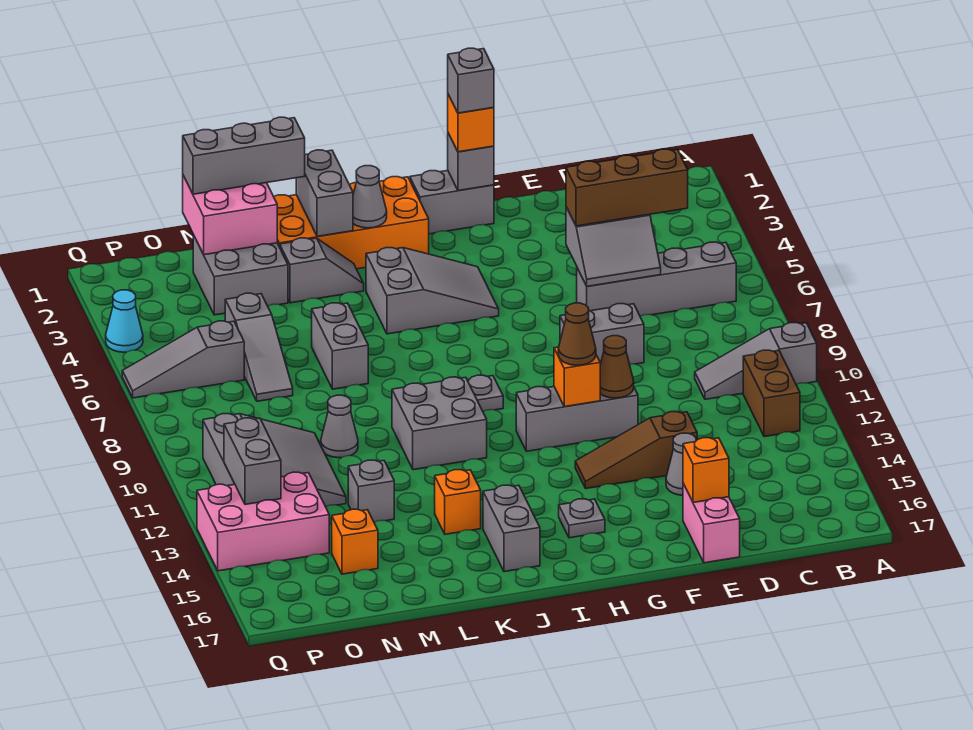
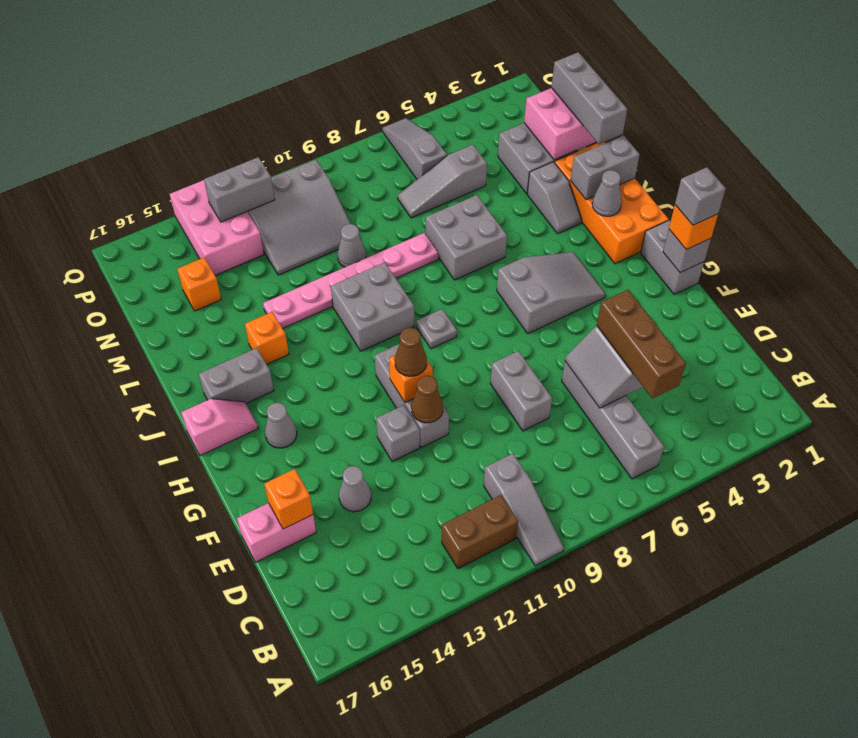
grey 1x3 slope [695,323,817,399] -> grey 1x3 slope turned to [484,454,564,566]
brown 1x3 slope [575,412,697,488] -> none
grey 2x3 slope [366,248,499,334] -> grey 2x3 slope turned to [497,252,605,334]
grey 1x1 plate [559,499,605,538] -> grey 1x1 cone [265,403,297,448]
none -> pink 1x2 slope [181,399,258,456]
grey 1x2 brick [312,303,368,389] -> grey 2x2 brick [426,195,507,280]
none -> pink 1x6 plate [263,233,438,328]
grey 1x1 brick [348,460,394,522] -> grey 1x1 brick moved to [376,405,420,462]
cyan 1x1 cone [106,290,143,352] -> none

